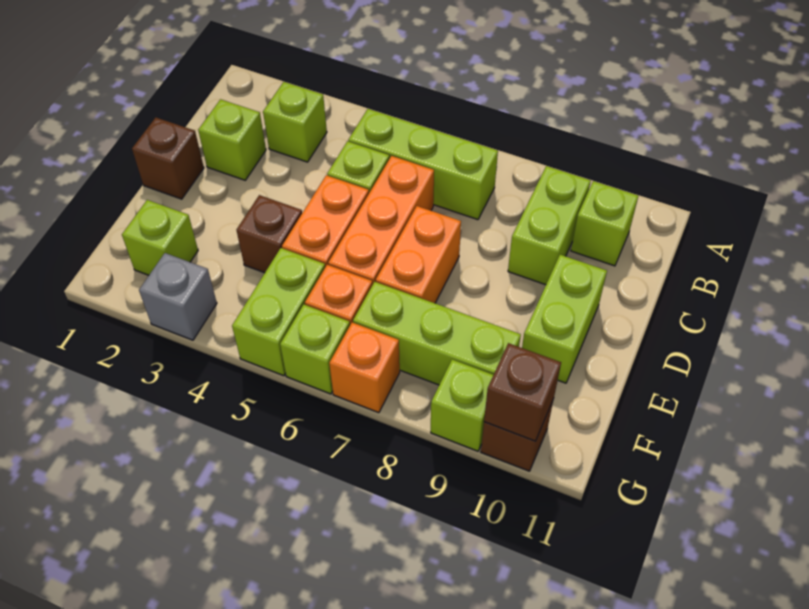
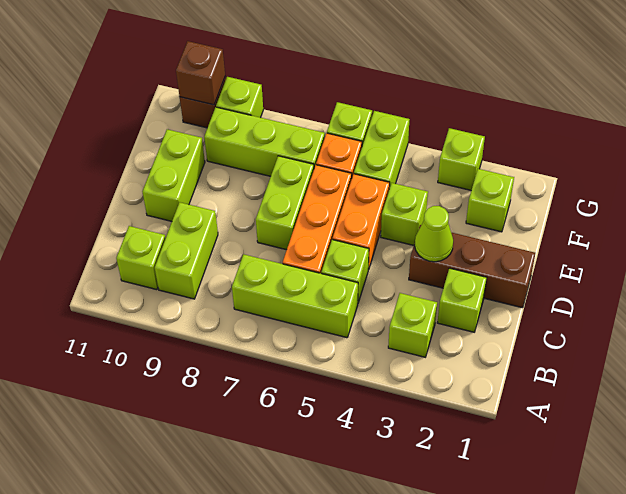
brown 1x1 brick [132,118,204,199] -> brown 1x3 brick [409,225,536,308]
none -> lime 1x1 cone [415,206,453,262]
orange 1x2 brick [376,206,461,303] -> lime 1x2 brick [256,156,314,250]
brown 1x1 brick [236,195,302,273] -> lime 1x1 brick [381,183,428,245]
grey 1x1 brick [139,253,217,340] -> lime 1x1 brick [438,128,485,190]
orange 1x1 brick [329,322,400,413] -> none

